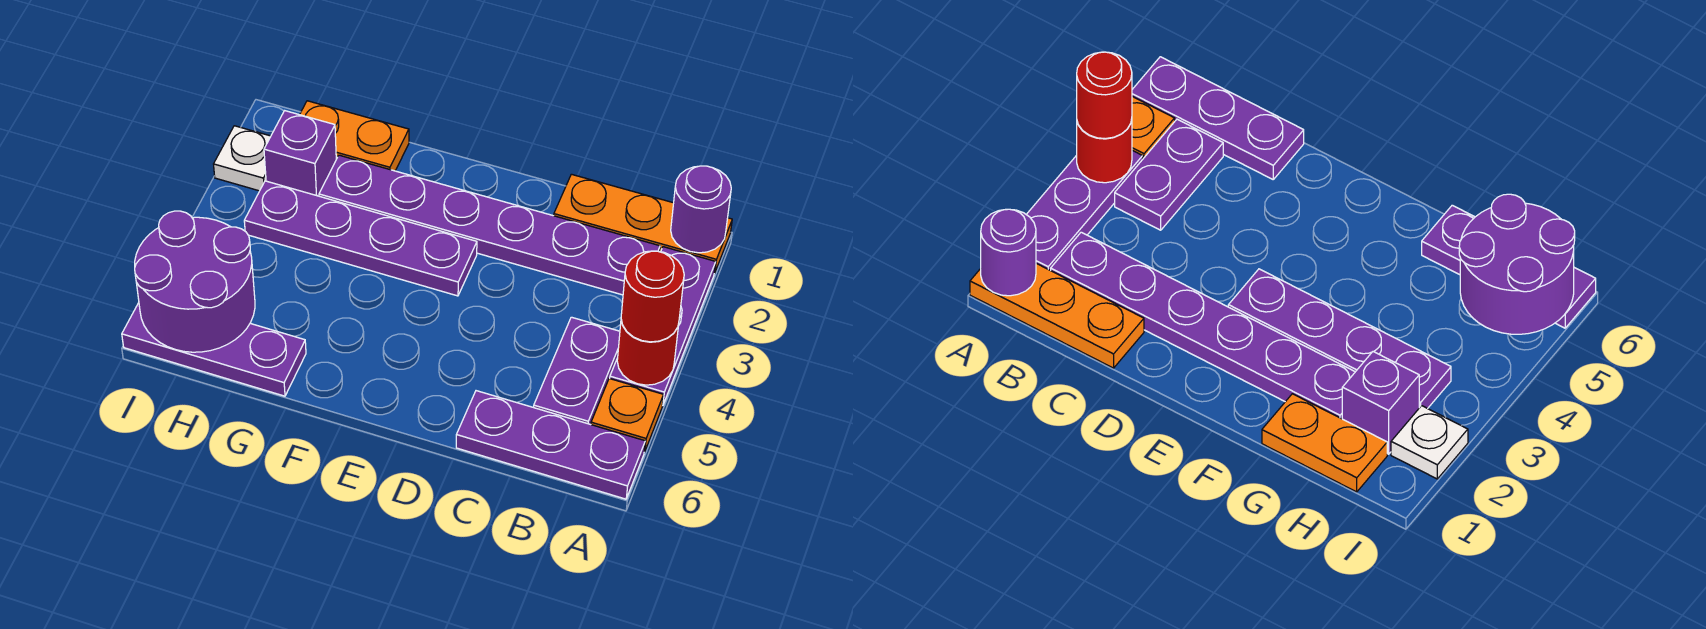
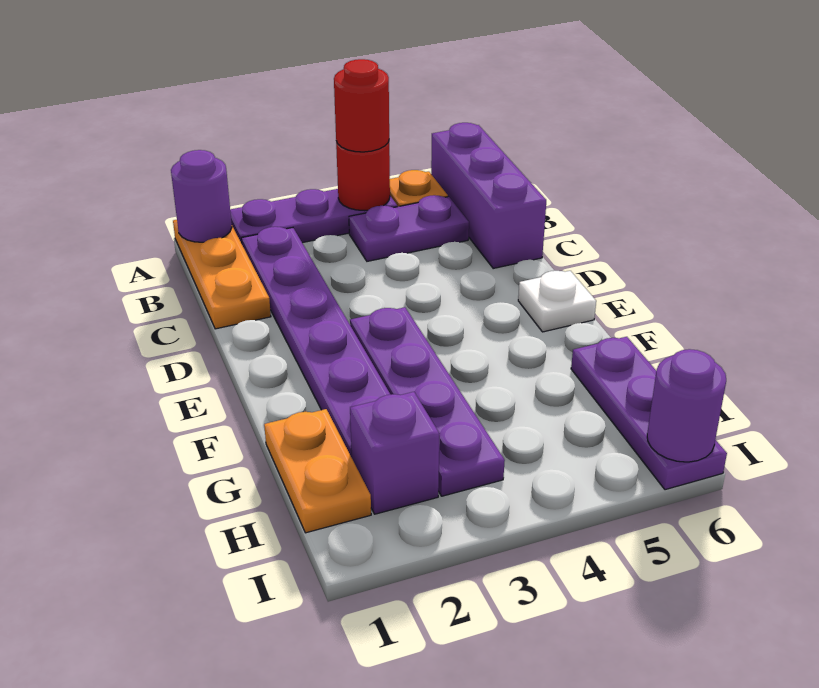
purple 1x3 plate [456,391,645,499] -> purple 1x3 brick [431,123,546,268]
purple 2x2 round brick [135,211,255,352] -> purple 1x1 round brick [647,349,726,462]
white 1x1 plate [214,126,271,191] -> white 1x1 plate moved to [518,271,596,332]

